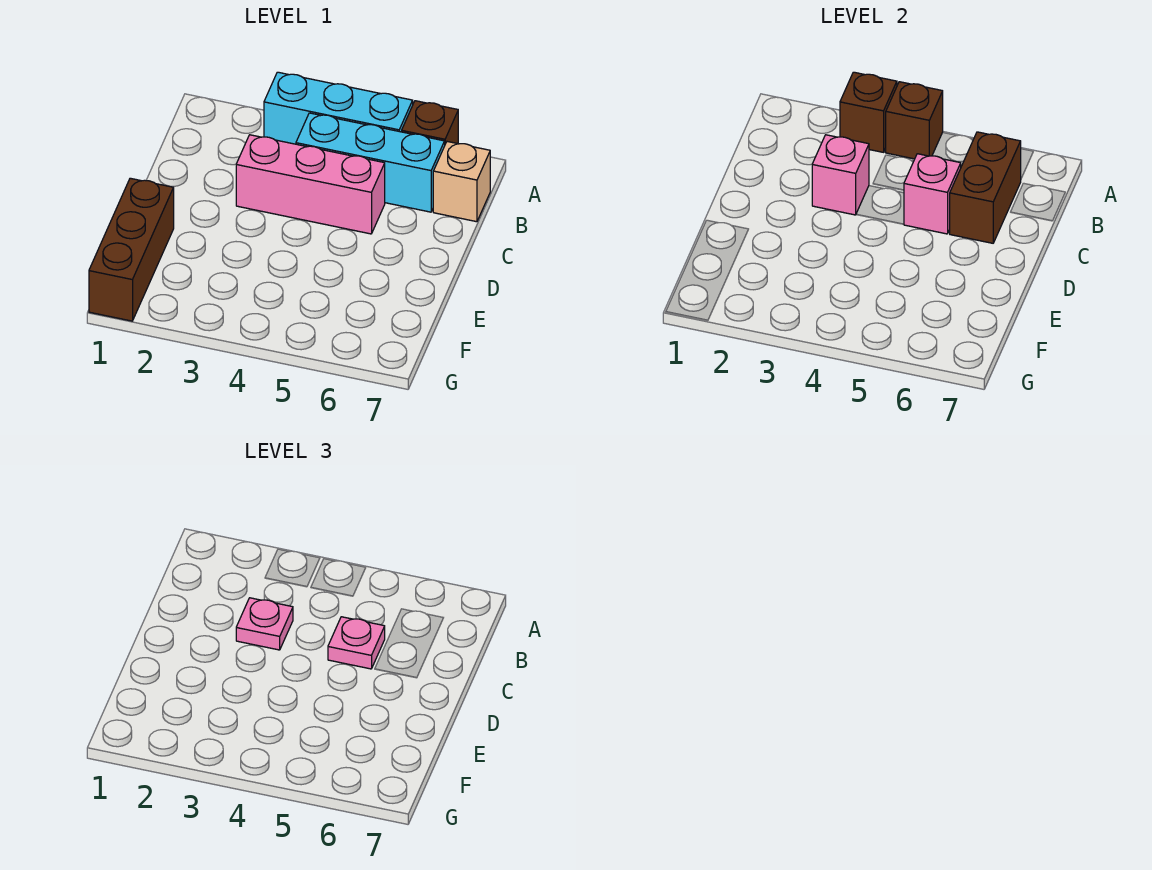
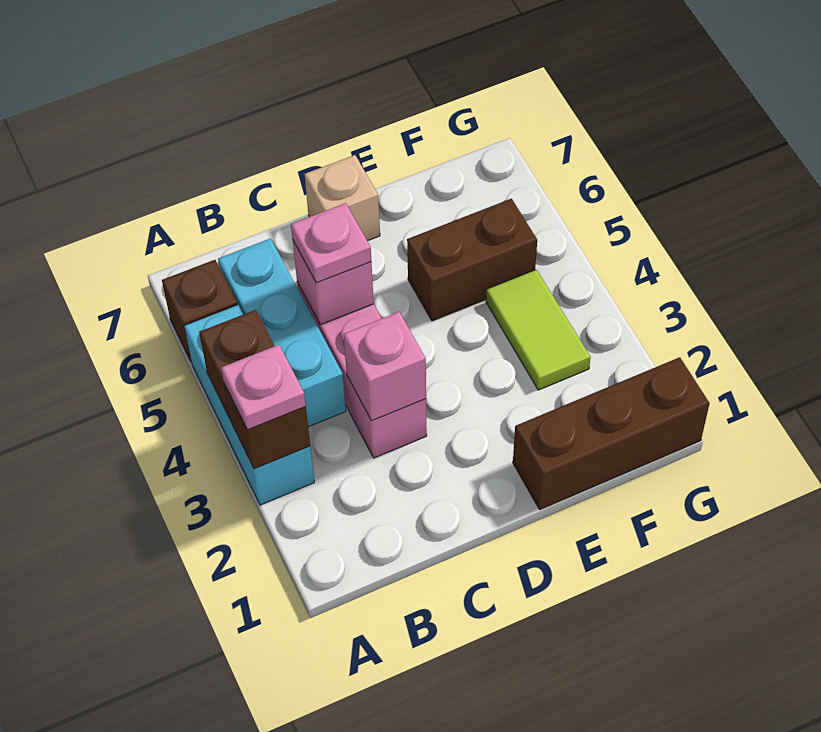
brown 1x2 brick [950,132,1021,243] -> brown 1x2 brick moved to [407,199,537,321]
tan 1x1 brick [433,142,490,222] -> tan 1x1 brick moved to [305,155,380,241]
pink 1x1 plate [236,598,293,650] -> pink 1x1 plate moved to [221,345,306,430]
none -> lime 1x2 tile [486,270,590,390]

